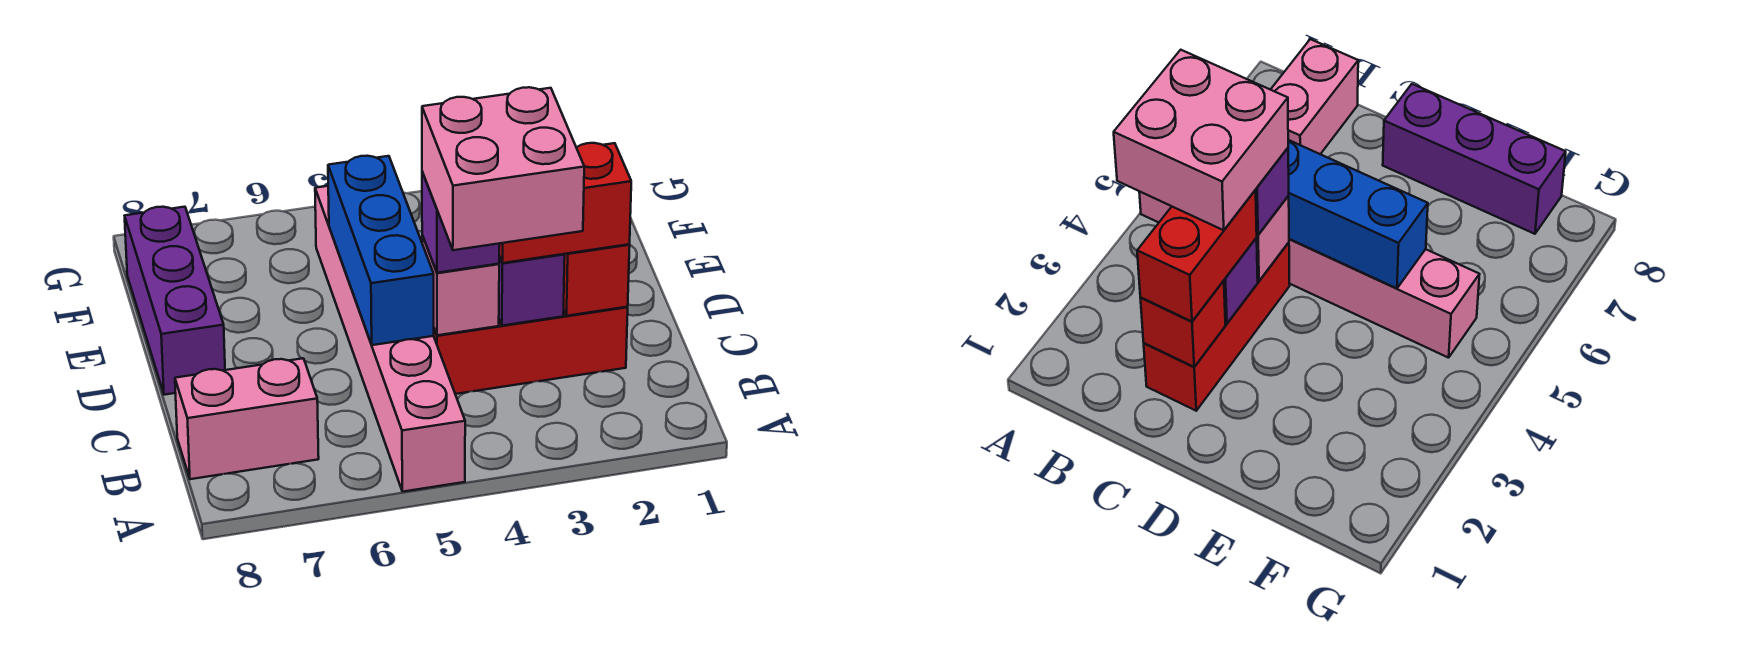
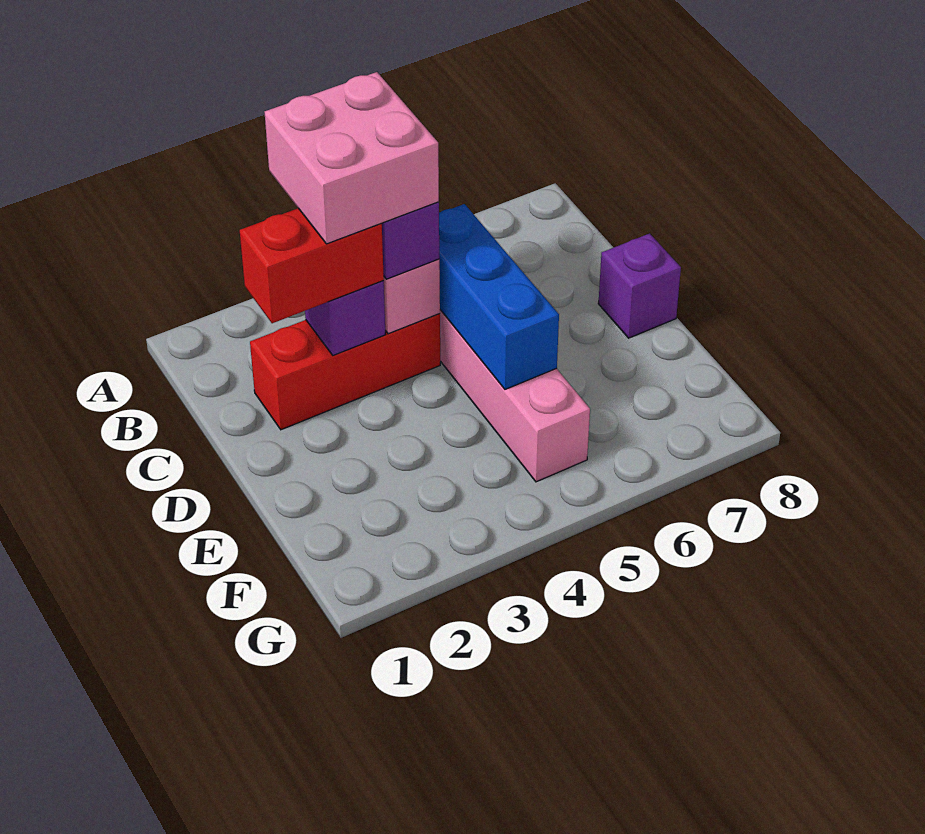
pink 1x2 brick [175,358,319,479] -> none
red 1x1 brick [564,244,630,316] -> none
purple 1x3 brick [125,207,225,395] -> purple 1x1 brick [598,233,681,338]

